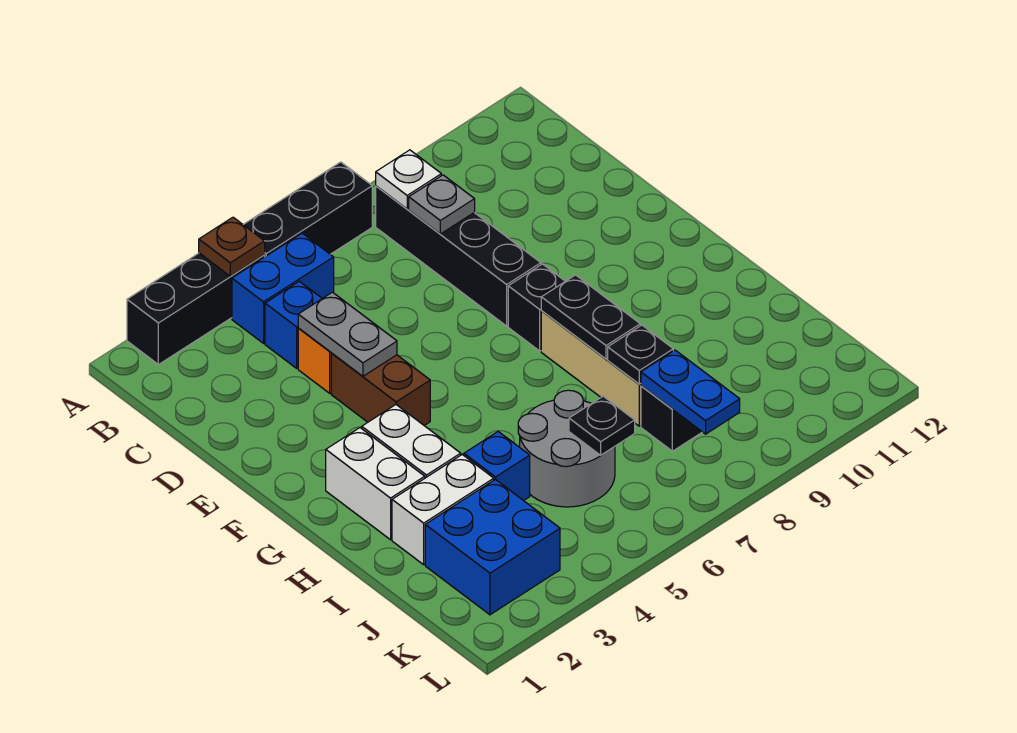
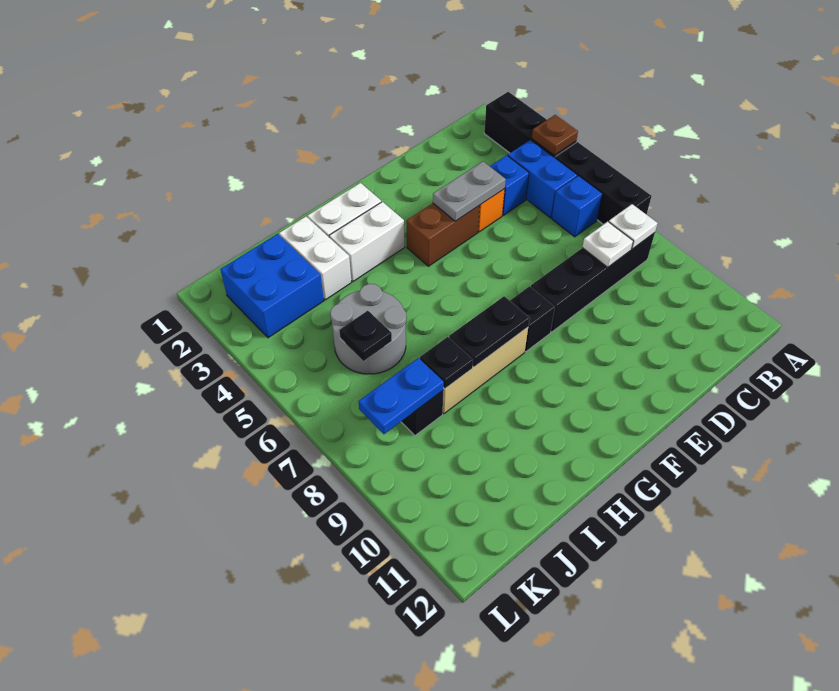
grey 1x1 plate [409,175,475,234] -> white 1x1 plate [582,222,633,267]
blue 1x1 brick [464,432,530,501] -> blue 1x1 brick moved to [552,176,602,237]

